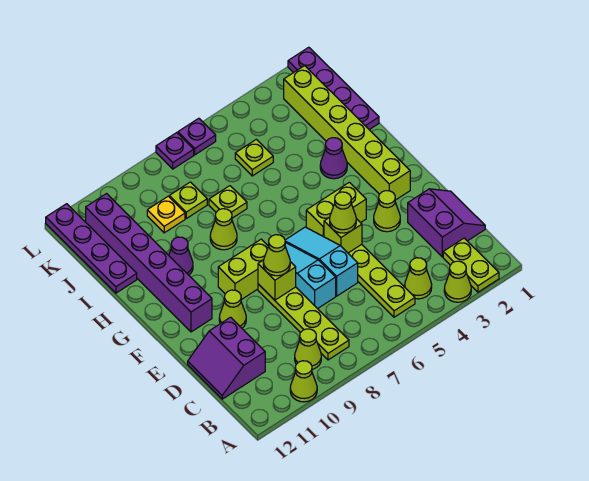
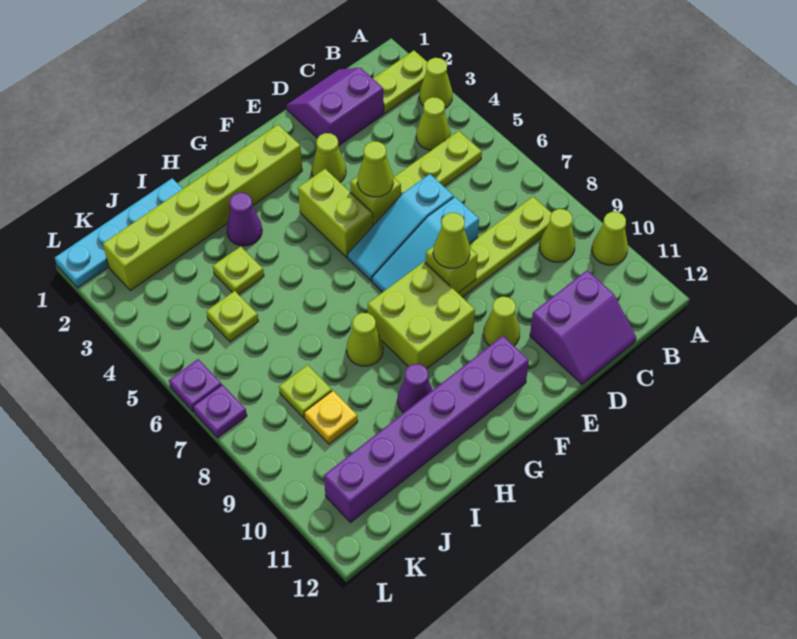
lime 1x2 brick [218,239,268,300] -> lime 2x2 brick [368,262,475,369]
purple 1x4 plate [288,47,379,130] -> cyan 1x4 plate [55,178,183,288]
lime 1x1 plate [209,186,247,218] -> lime 1x1 plate moved to [213,246,264,295]
purple 1x4 plate [46,204,137,293] -> none

